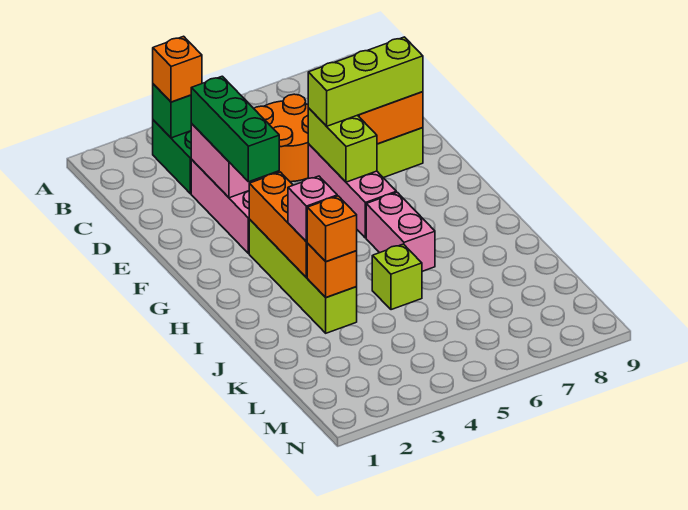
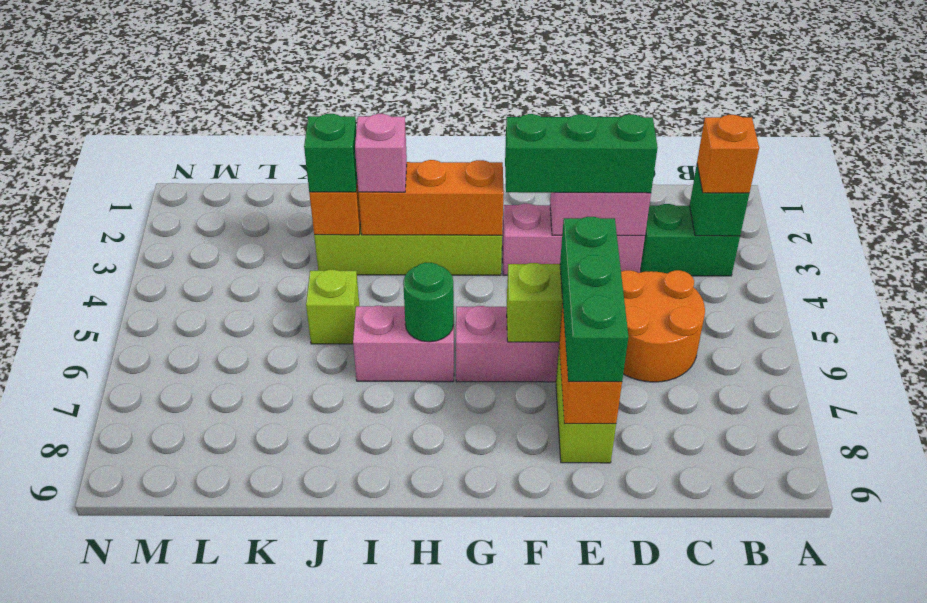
lime 1x3 brick [308,37,423,126] -> green 1x3 brick [560,217,628,382]
none -> green 1x1 round brick [403,263,454,342]
orange 1x1 brick [307,196,357,262] -> green 1x1 brick [304,114,357,192]

